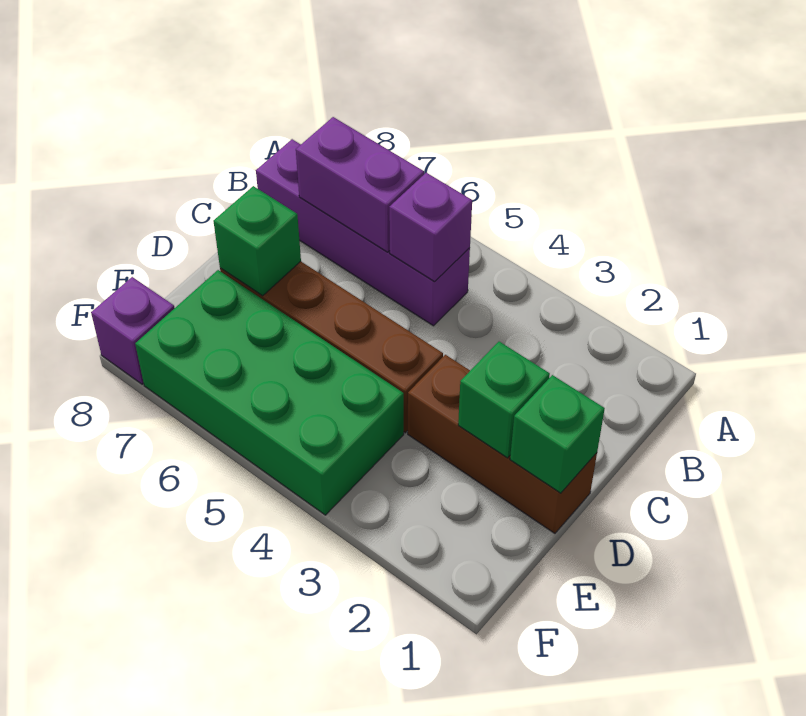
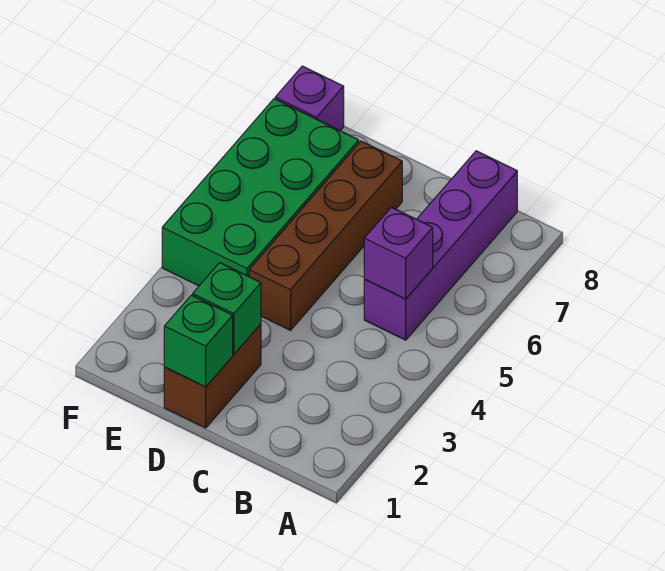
purple 1x2 brick [296,117,424,252] -> none
brown 1x3 brick [408,355,597,533] -> brown 1x2 brick [164,324,261,428]
green 1x1 brick [213,186,301,296] -> none

